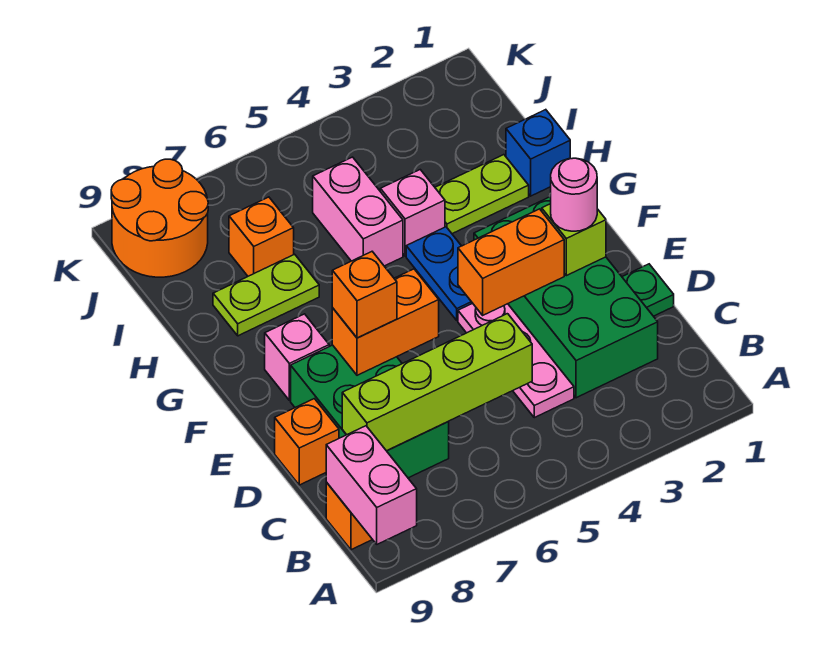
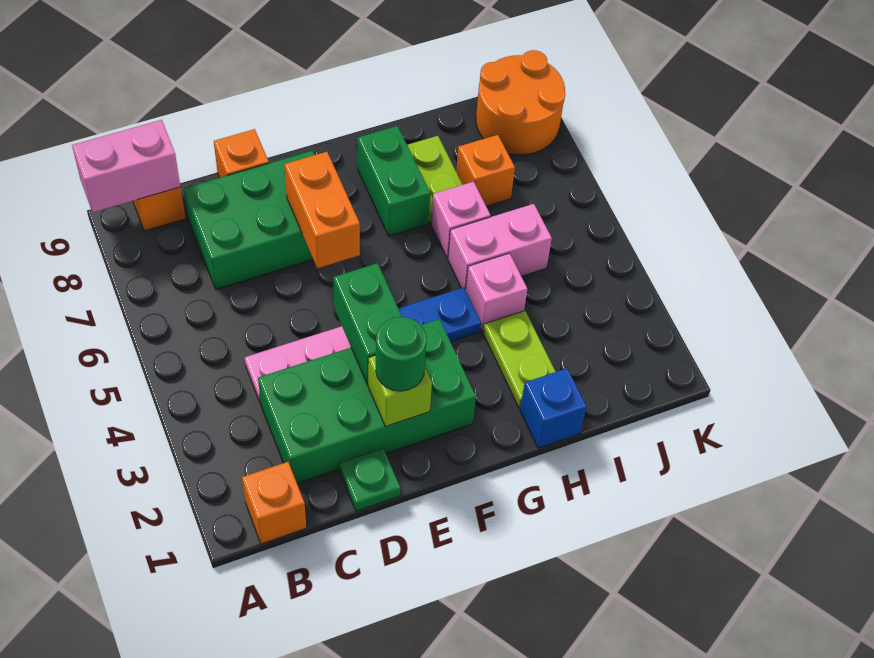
lime 1x4 brick [342,314,532,451] -> none
pink 1x1 round brick [551,158,597,231] -> green 1x1 round brick [376,317,426,391]
orange 1x2 brick [458,209,564,315] -> green 1x2 brick [333,263,402,385]
orange 1x1 brick [332,252,397,338] -> orange 1x1 brick moved to [242,462,306,544]
pink 1x1 brick [265,314,329,400] -> pink 1x1 brick moved to [431,182,491,258]
none -> green 1x2 brick [358,126,430,236]

